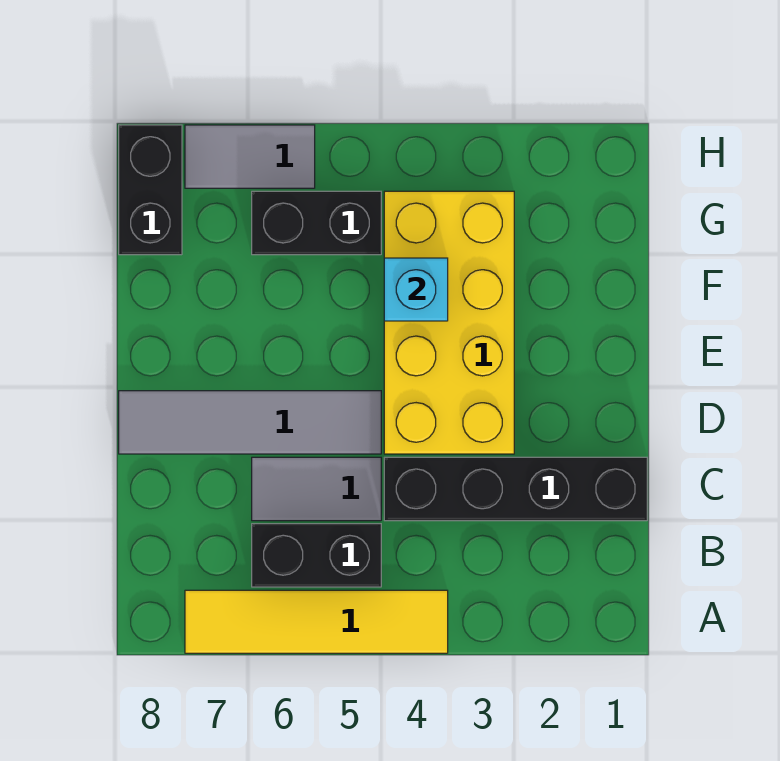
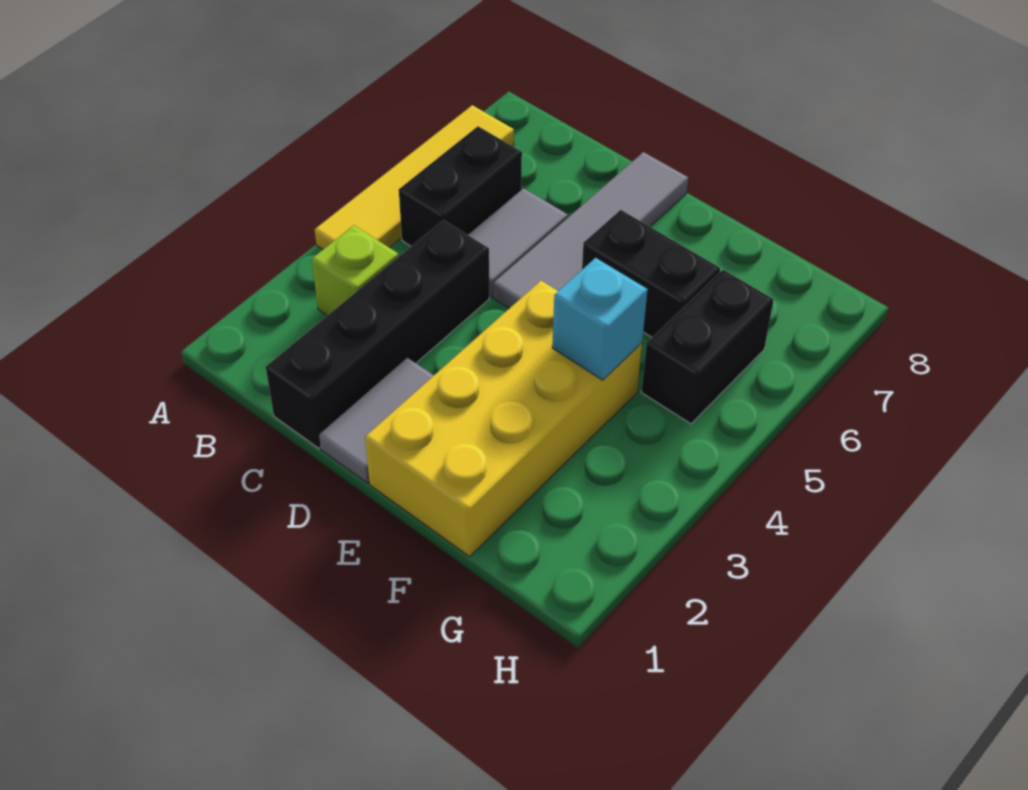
none -> lime 1x1 brick [312,225,399,316]
yellow 2x4 brick [384,191,514,454] -> yellow 2x4 brick turned to [365,281,642,557]
black 1x2 brick [119,125,182,255] -> black 1x2 brick moved to [582,210,720,337]
grey 1x2 tile [185,125,315,188] -> grey 1x2 tile moved to [319,358,434,483]

